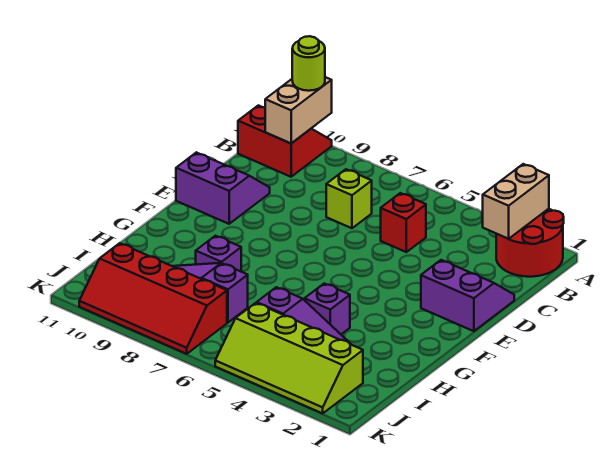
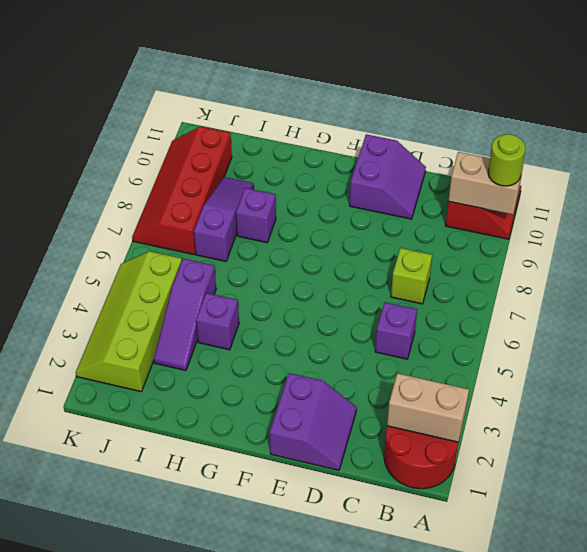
red 1x1 brick [381,193,426,252] -> purple 1x1 brick [375,302,417,359]

